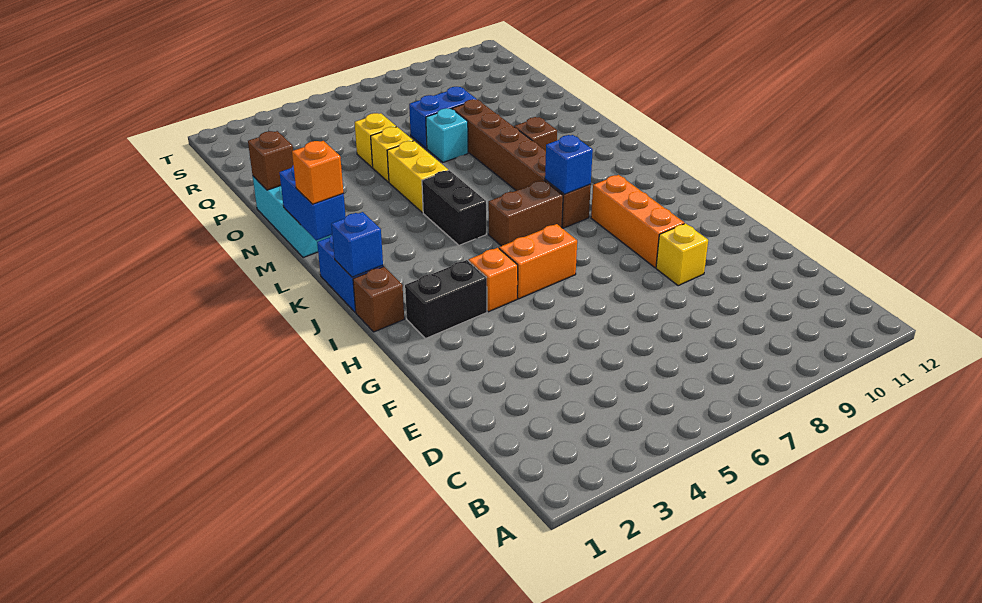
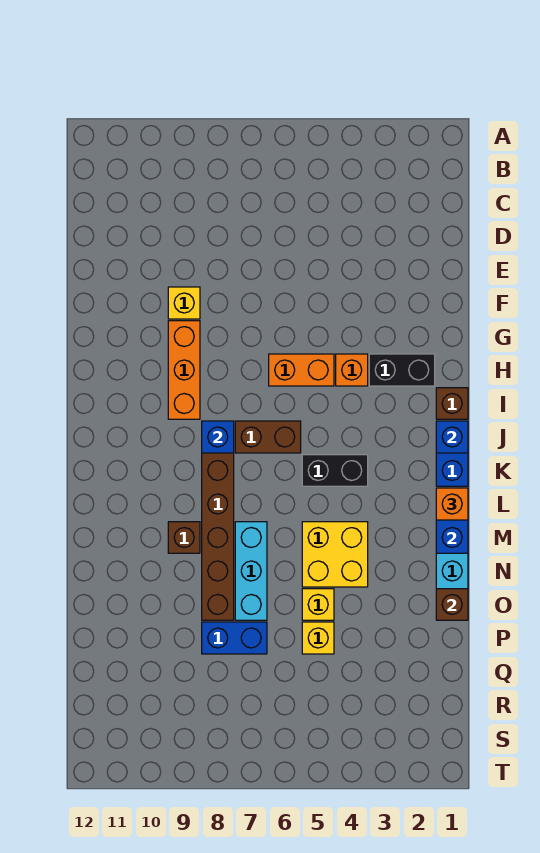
black 1x2 brick [422,170,486,245] -> black 1x2 brick turned to [302,455,368,486]
yellow 1x2 brick [387,141,448,213] -> yellow 2x2 brick [302,522,368,587]
cyan 1x1 brick [426,108,468,162] -> cyan 1x3 brick [235,522,267,620]

